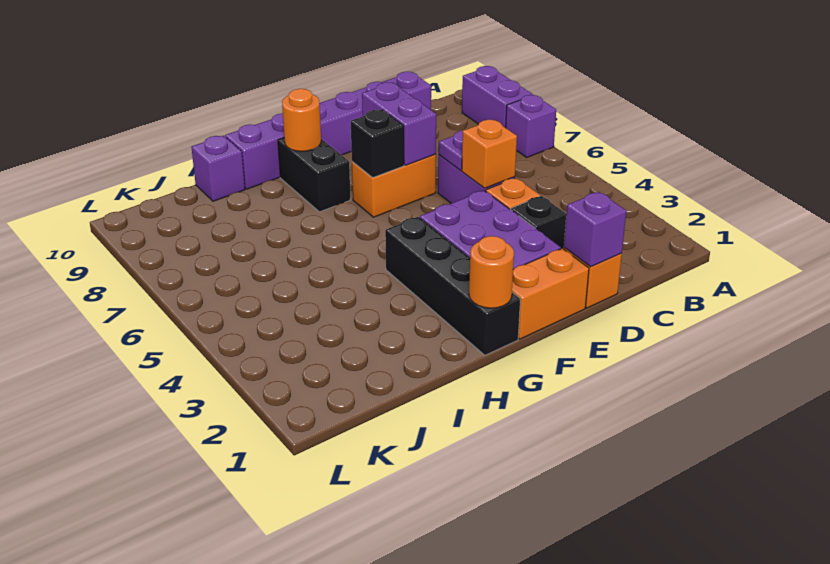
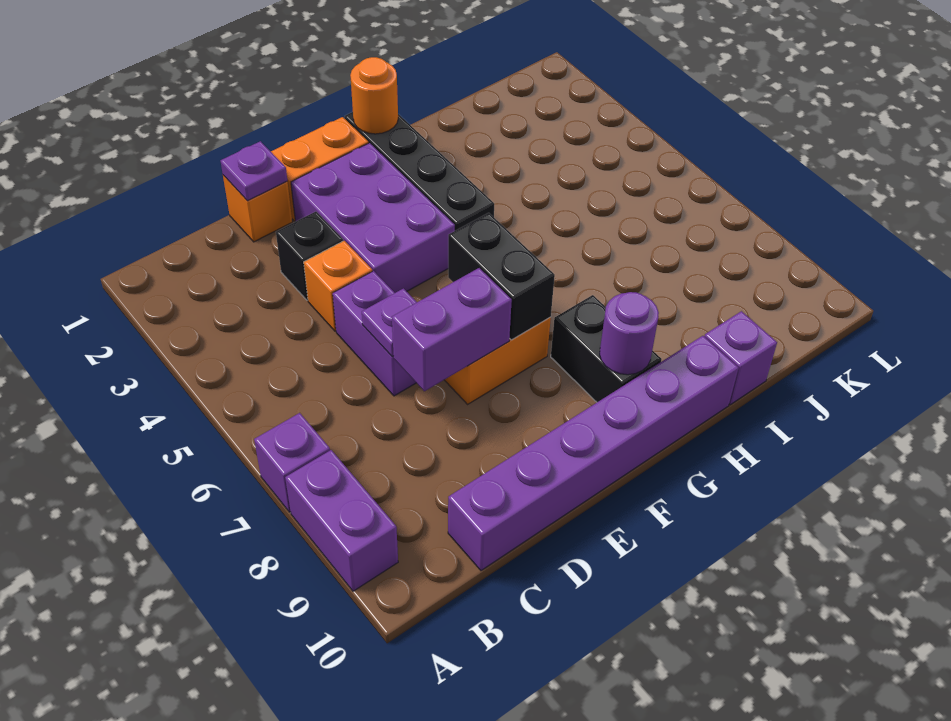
purple 1x1 brick [564,192,626,267] -> purple 1x1 plate [220,141,287,201]
orange 1x1 brick [462,120,517,188] -> none
purple 1x2 brick [362,82,436,165] -> purple 1x2 brick turned to [392,268,512,391]
black 1x1 brick [351,110,404,177] -> black 1x2 brick [448,213,555,340]
orange 1x1 round brick [282,89,321,151] -> purple 1x1 round brick [600,292,659,375]

